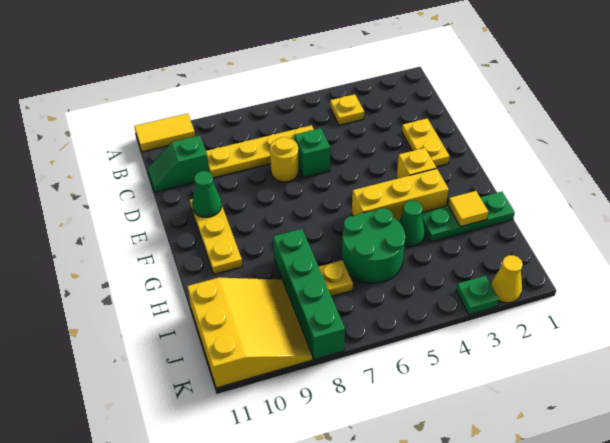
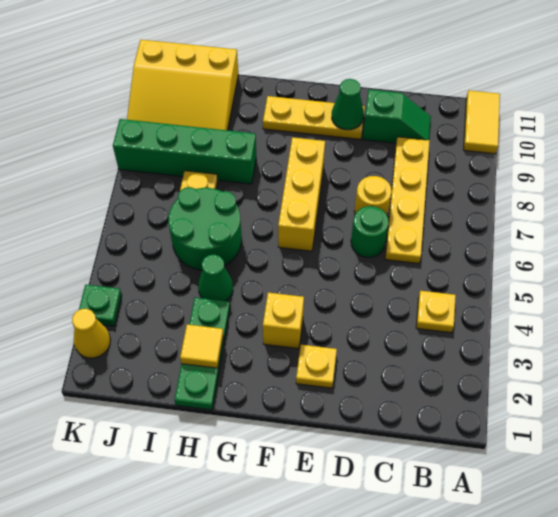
green 1x2 slope [147,136,209,192] -> green 1x2 slope turned to [363,90,431,143]
yellow 1x2 plate [402,119,450,167] -> yellow 1x1 plate [296,345,337,388]
green 1x1 brick [295,128,330,178] -> green 1x1 round brick [351,206,389,257]
yellow 1x3 brick [352,169,449,221] -> yellow 1x3 brick moved to [278,137,325,251]

